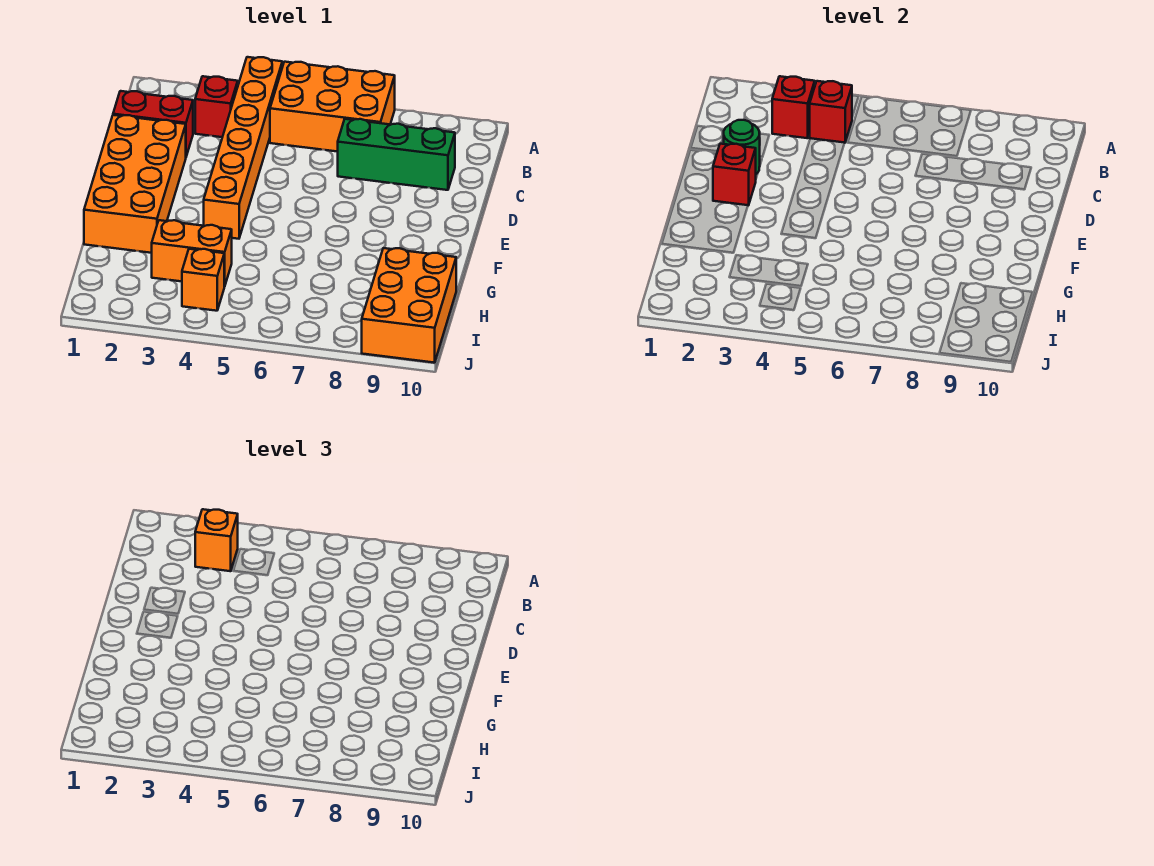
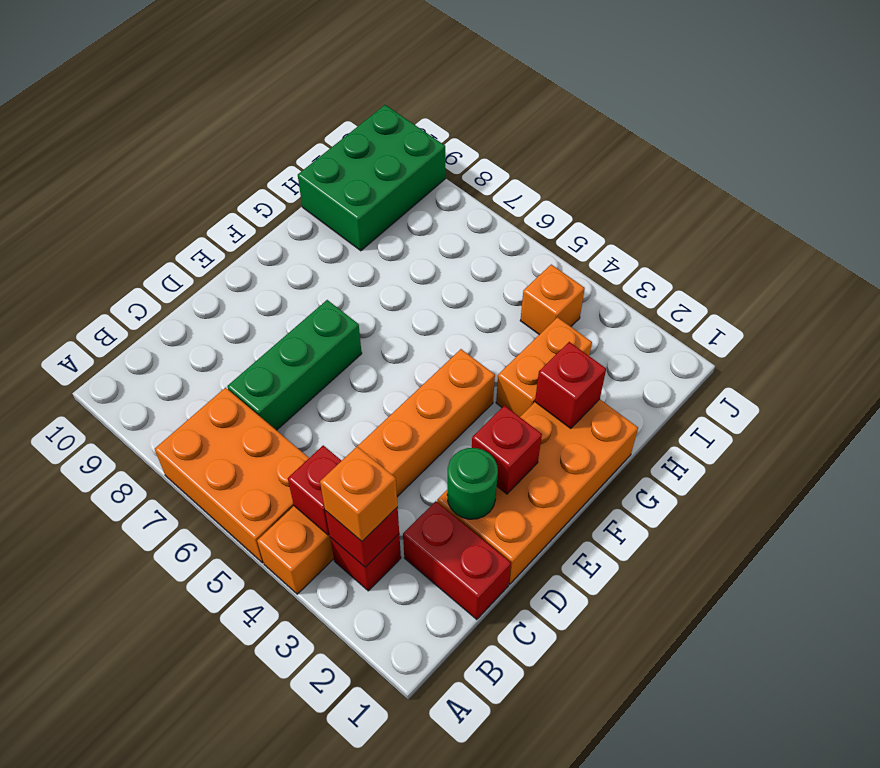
green 1x3 brick [338,119,455,190] -> green 1x3 brick turned to [227,300,362,430]
none -> red 1x1 brick [535,342,606,429]
orange 1x2 brick [152,220,232,286] -> orange 1x2 brick turned to [496,317,592,417]
orange 2x3 brick [362,248,456,363] -> green 2x3 brick [298,105,445,251]

